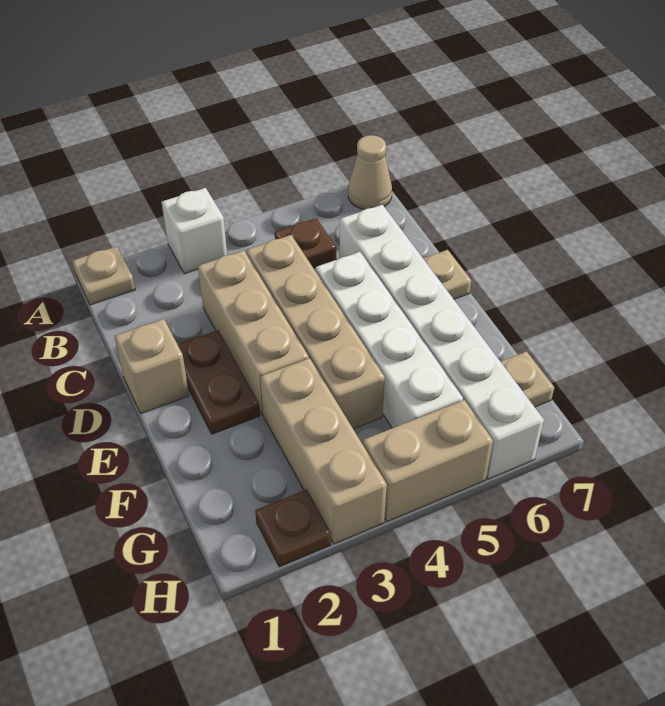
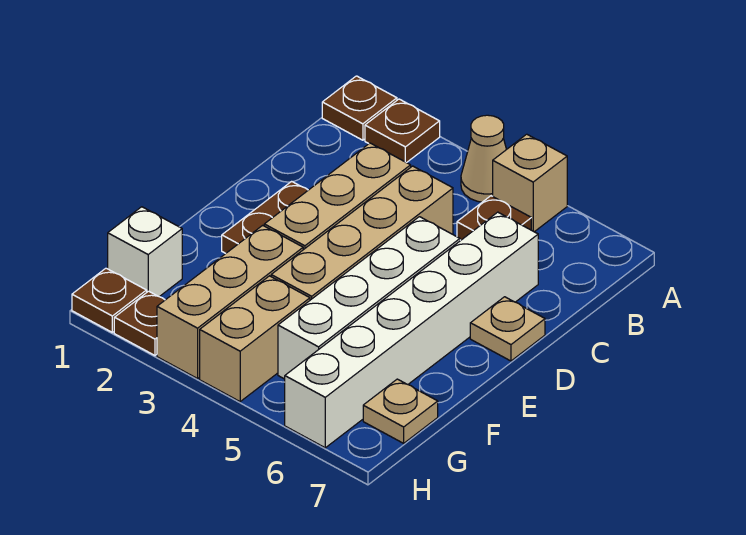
tan 1x1 plate [72,246,135,305] -> brown 1x1 plate [322,76,397,140]
none -> brown 1x1 plate [365,99,440,163]
white 1x1 brick [162,188,227,274] -> white 1x1 brick moved to [108,207,182,297]
tan 1x1 cone [348,135,392,210] -> tan 1x1 cone moved to [461,115,507,202]
tan 1x1 brick [114,319,189,413] -> tan 1x1 brick moved to [493,134,567,232]
none -> brown 1x1 plate [72,268,147,332]
tan 1x2 brick [363,400,493,522] -> tan 1x2 brick turned to [200,276,310,402]

